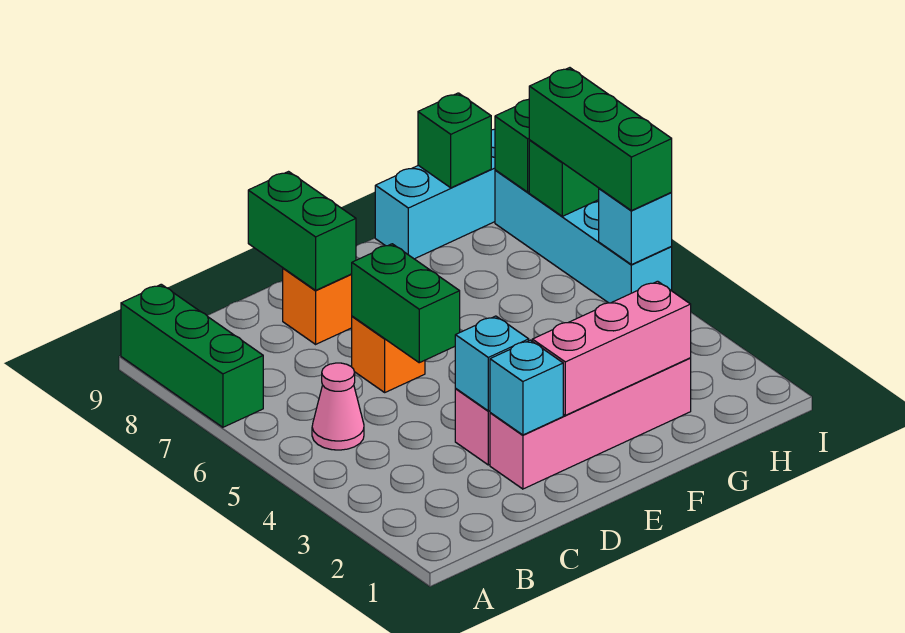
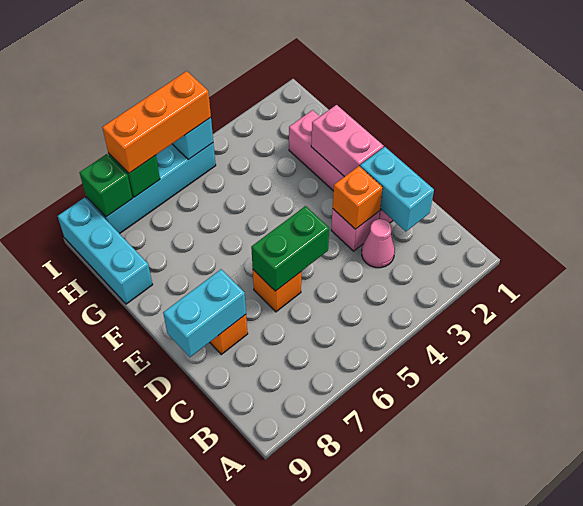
green 1x3 brick [121,284,263,427] -> none
pink 1x1 cone [312,363,364,450] -> pink 1x1 cone moved to [362,219,395,268]
cyan 1x1 brick [490,340,563,435] -> cyan 1x2 brick [360,147,434,232]
cyan 1x1 brick [455,316,529,411] -> orange 1x1 brick [333,166,383,229]
green 1x2 brick [248,172,356,290] -> cyan 1x2 brick [163,269,246,357]
pink 1x3 brick [532,281,691,415] -> pink 1x2 brick [311,105,384,177]
green 1x1 brick [418,93,491,188] -> none
green 1x3 brick [529,68,672,211] -> orange 1x3 brick [102,71,211,173]

